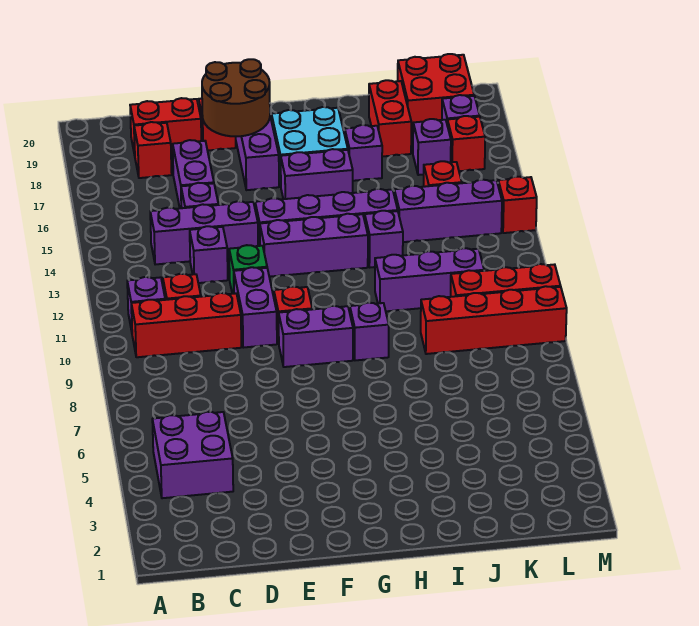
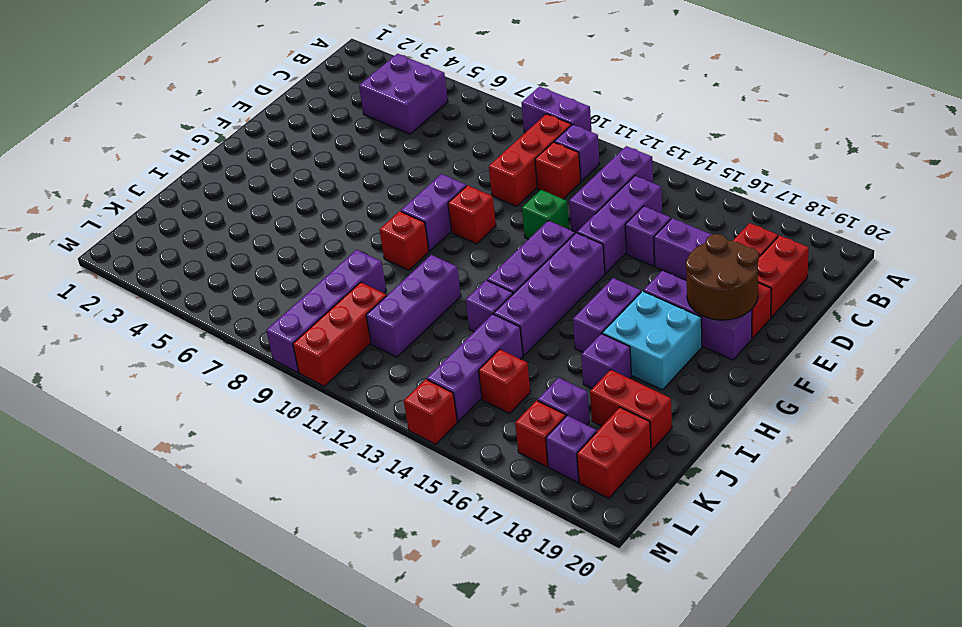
purple 1x1 brick [190,226,228,283] -> purple 1x3 brick [569,146,653,233]
purple 1x2 brick [234,267,277,348] -> purple 1x2 brick moved to [522,87,592,133]
purple 1x1 brick [350,303,389,360] -> red 1x1 brick [379,211,429,270]
red 1x4 brick [421,286,567,354] -> purple 1x4 brick [266,250,386,373]
red 2x2 brick [398,54,474,133] -> red 1x2 brick [577,407,651,498]

